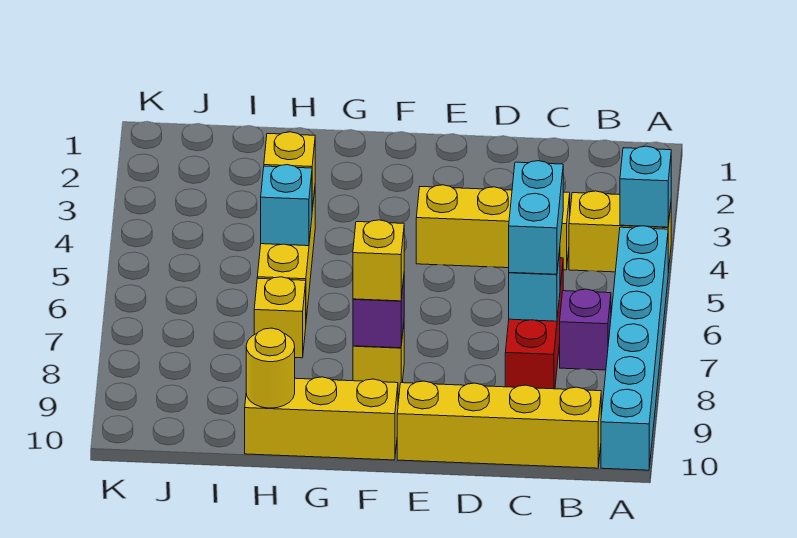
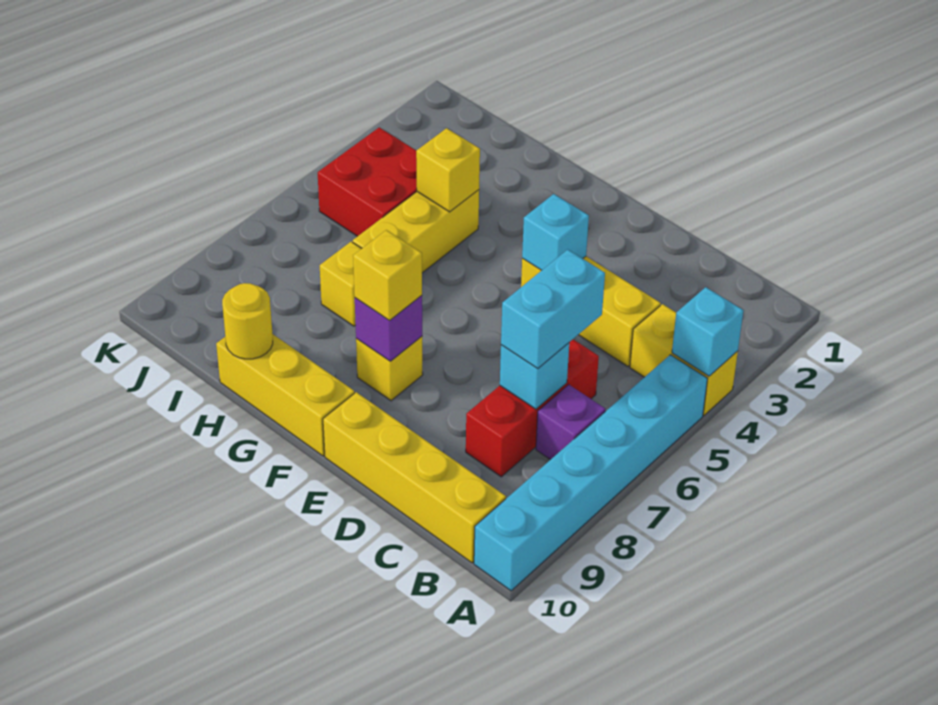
cyan 1x1 brick [261,165,312,246] -> cyan 1x1 brick moved to [522,194,589,270]
none -> red 2x2 brick [318,127,417,236]

